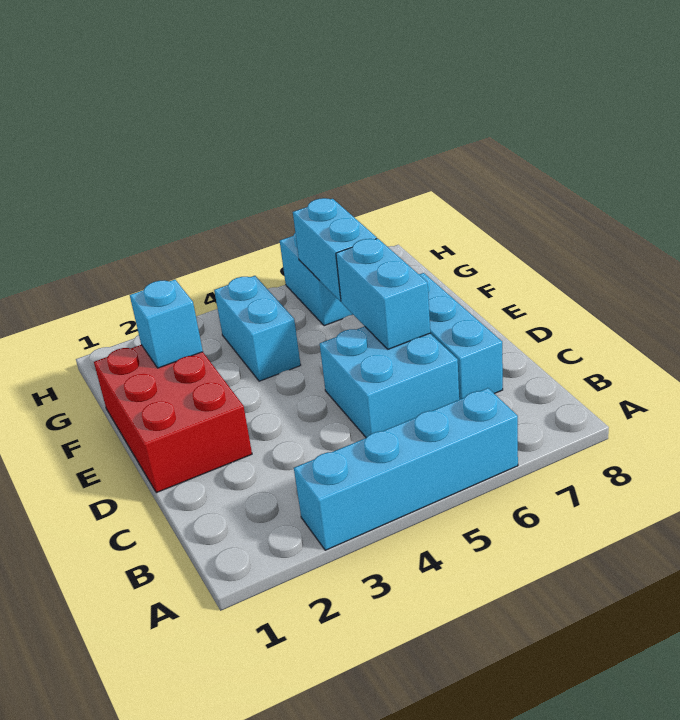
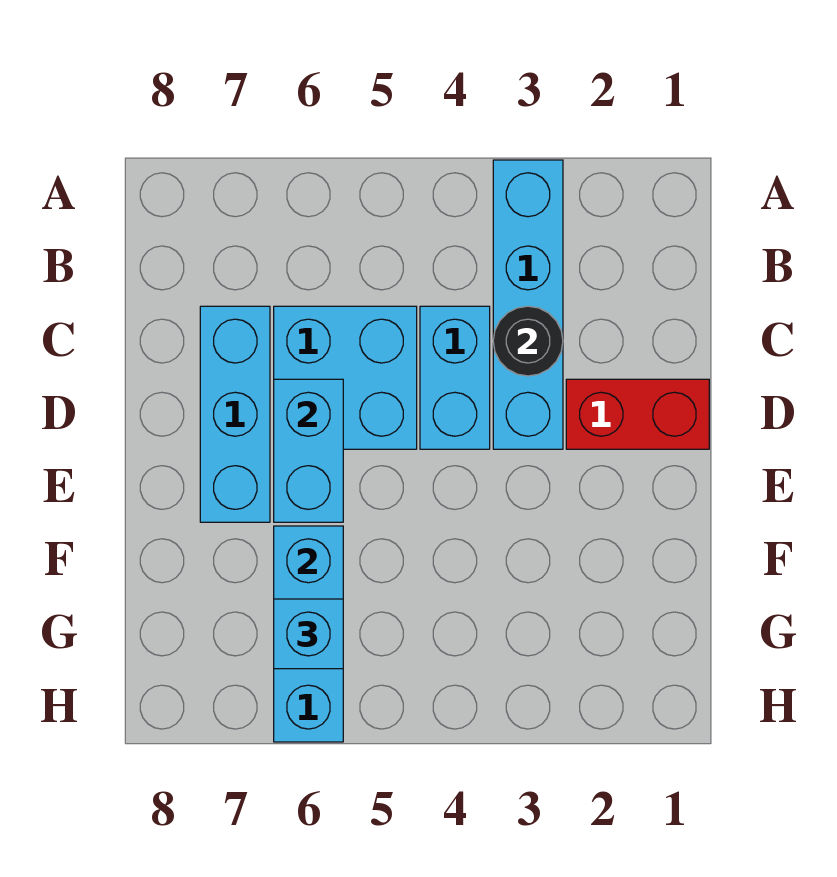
cyan 1x4 brick [294,388,518,550] -> cyan 1x4 brick turned to [493,160,563,449]
none -> black 1x1 round brick [493,306,563,376]
red 2x3 brick [94,345,252,493] -> red 1x2 brick [566,379,709,449]
cyan 1x1 brick [130,280,203,368] -> cyan 1x1 brick moved to [274,599,343,669]
cyan 1x2 brick [214,276,301,381] -> cyan 1x2 brick moved to [420,306,490,449]

